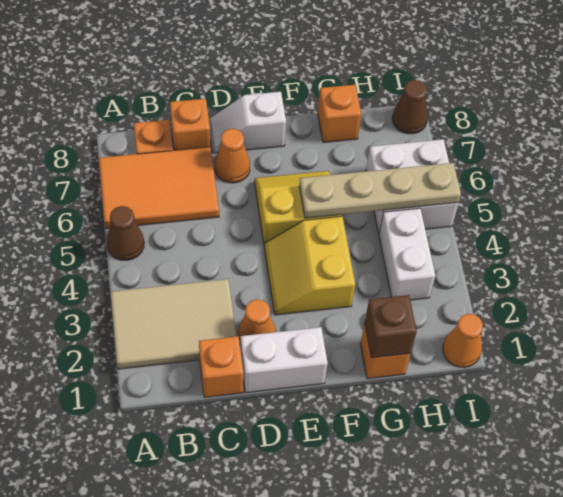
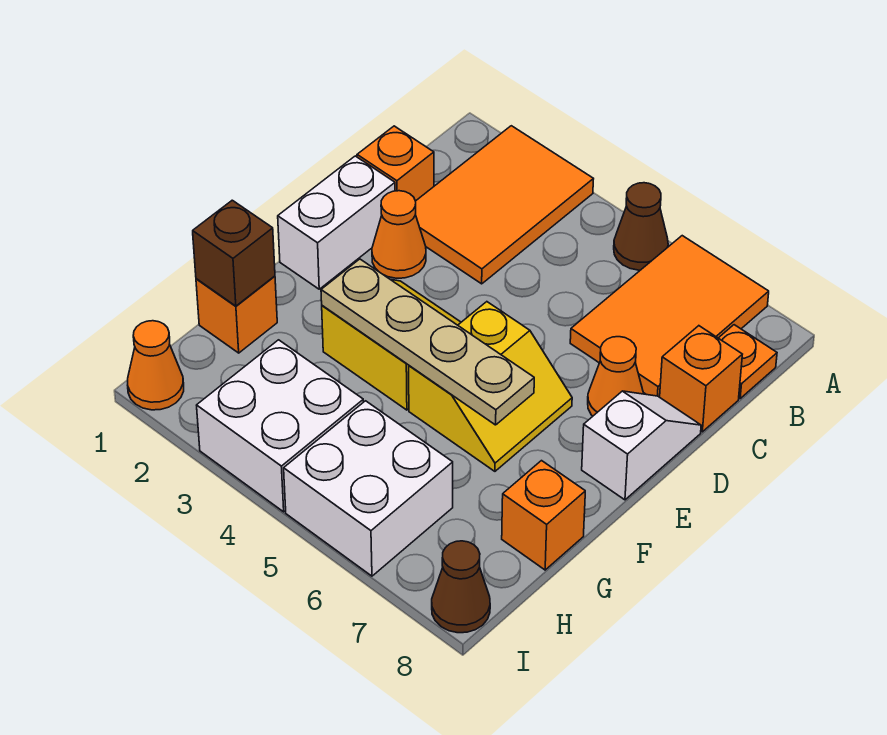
tan 2x3 tile [111,279,236,369] -> orange 2x3 tile [415,126,593,284]
tan 1x4 plate [299,163,461,218] -> tan 1x4 plate turned to [321,259,534,425]
white 1x2 brick [379,208,435,300] -> white 2x2 brick [197,340,363,512]

